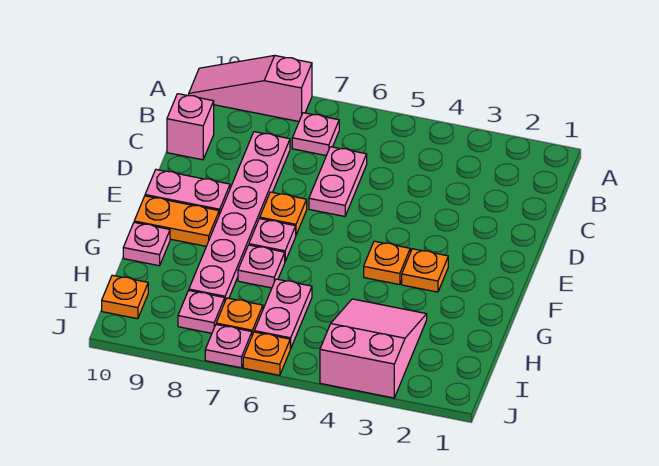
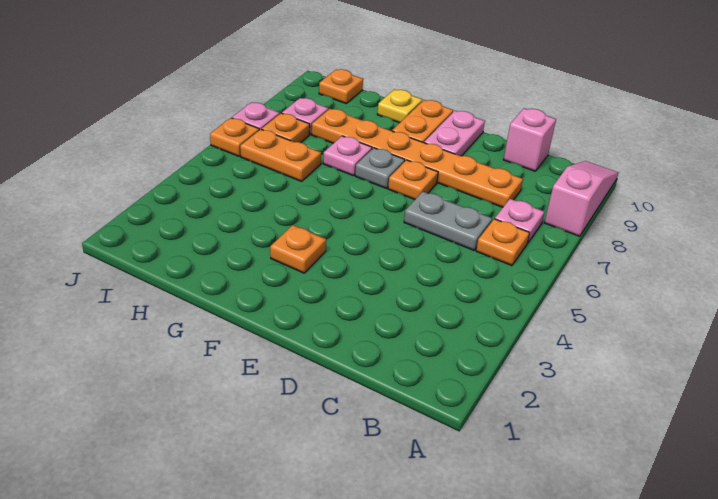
pink 1x2 plate [309,147,367,216] -> grey 1x2 plate [404,191,492,250]
pink 1x6 plate [189,132,290,300] -> orange 1x6 plate [312,109,523,207]
orange 1x1 plate [364,241,410,285] -> orange 1x1 plate moved to [476,219,529,266]
pink 1x1 plate [249,219,296,261] -> grey 1x1 plate [355,148,405,188]
pink 1x1 plate [123,222,170,266] -> yellow 1x1 plate [377,90,422,123]
pink 2x3 slope [320,299,427,398] -> none
pink 1x2 plate [254,279,312,349] -> orange 1x2 plate [240,129,321,181]

